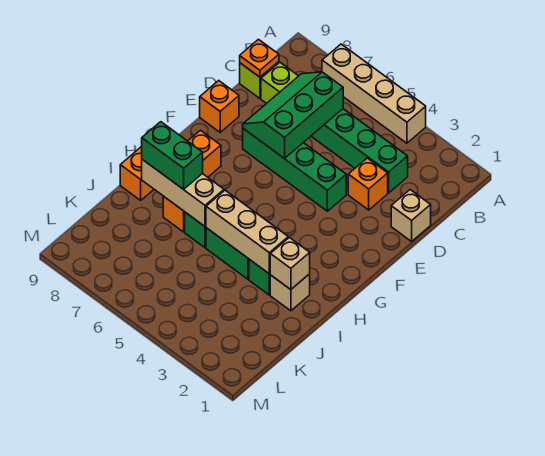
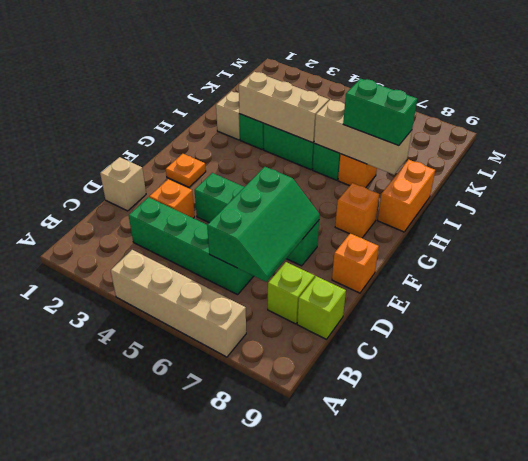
orange 1x1 plate [240,39,279,77] -> orange 1x1 plate moved to [166,154,206,187]
tan 1x1 brick [270,238,310,290] -> none

